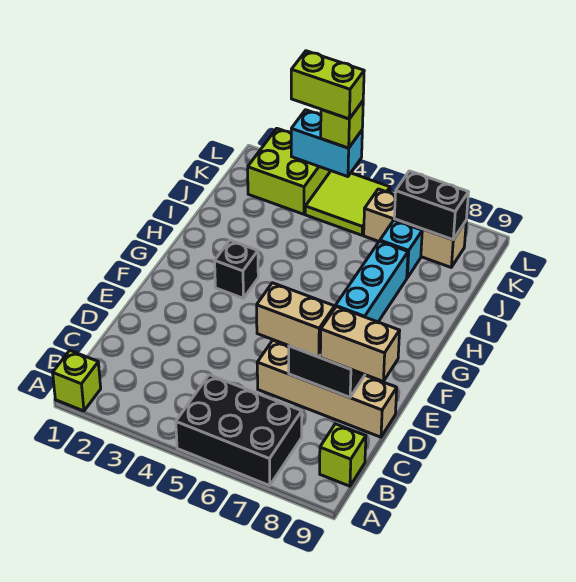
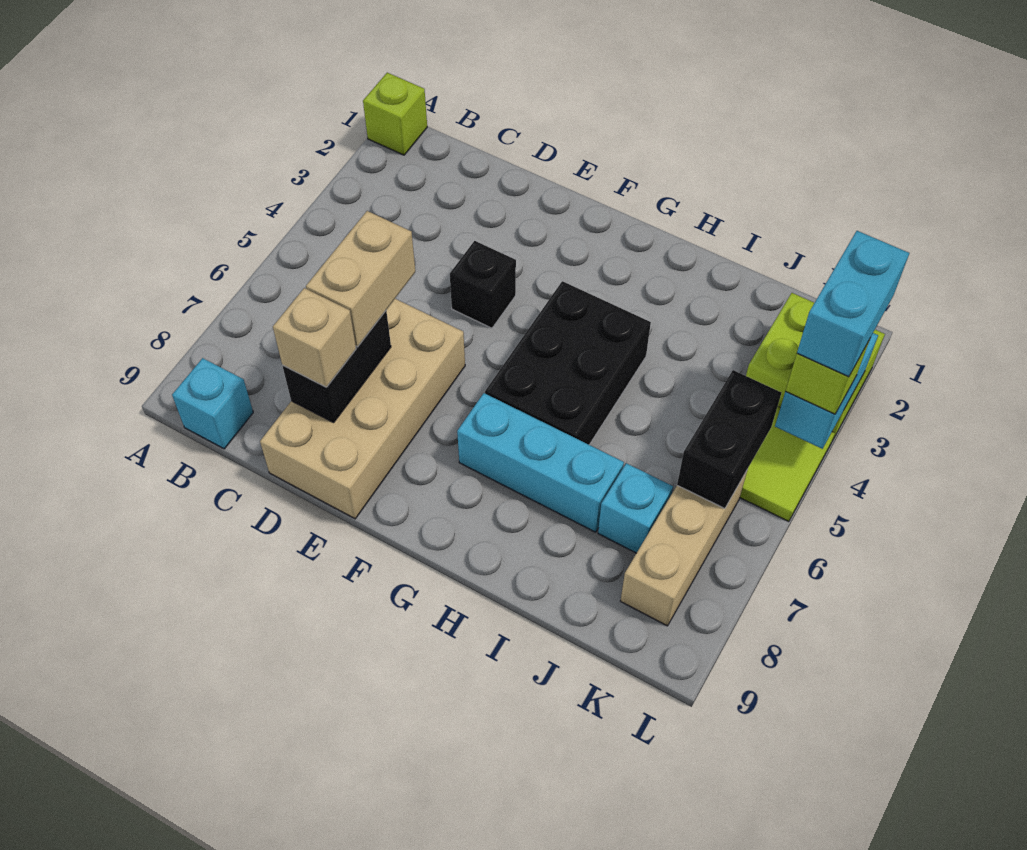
black 2x3 brick [176,375,302,486] -> black 2x3 brick moved to [485,281,651,445]
lime 1x1 brick [320,424,366,486] -> cyan 1x1 brick [172,358,253,449]
tan 1x4 brick [257,340,397,437] -> tan 2x4 brick [260,299,465,519]
tan 1x2 brick [320,307,400,381] -> tan 1x1 brick [273,288,356,387]
black 1x1 brick [215,240,258,298] -> black 1x1 brick moved to [450,241,516,328]
black 1x2 brick [394,171,468,240] -> black 1x2 brick moved to [677,370,781,509]
lime 1x2 brick [291,51,364,119] -> cyan 1x2 brick [797,231,909,377]

